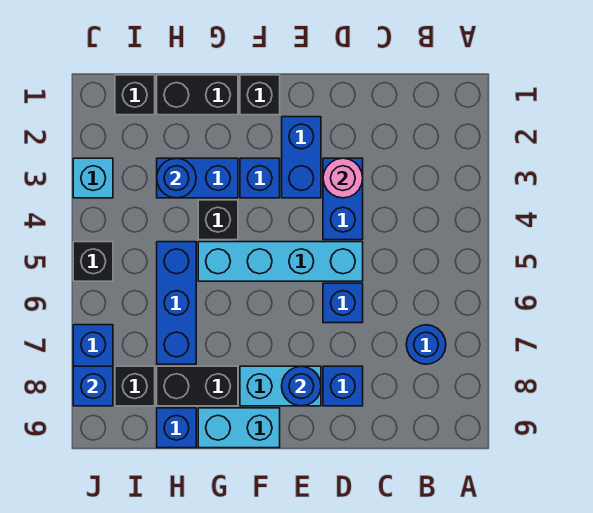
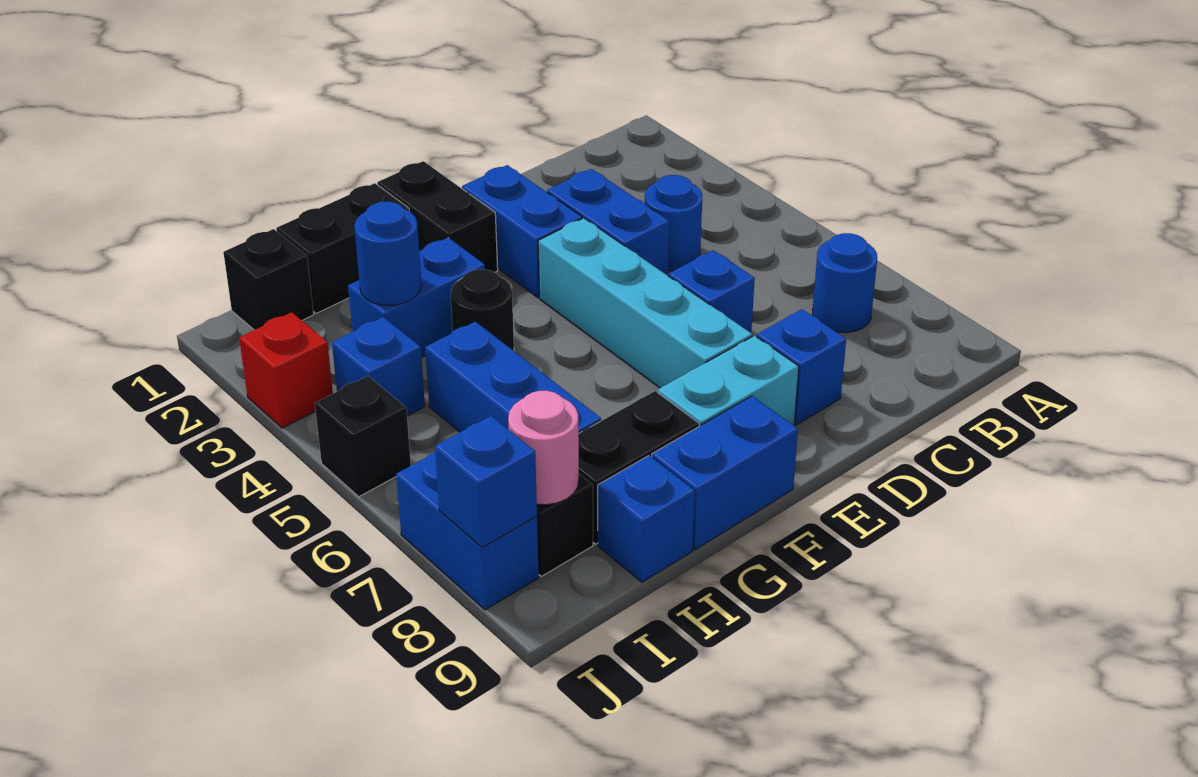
pink 1x1 round brick [323,158,363,198] -> pink 1x1 round brick moved to [508,391,579,505]
cyan 1x4 brick [198,242,363,281] -> cyan 1x4 brick turned to [538,218,752,388]
blue 1x1 round brick [282,366,321,406] -> blue 1x1 round brick moved to [645,175,702,271]
black 1x1 brick [240,75,280,115] -> black 1x2 brick [377,161,498,272]
blue 1x1 brick [240,158,280,198] -> blue 1x1 brick moved to [332,317,425,416]
cyan 1x2 brick [198,408,280,448] -> blue 1x2 brick [652,396,798,550]
black 1x1 brick [198,200,238,240] -> black 1x1 round brick [451,269,514,351]
cyan 1x1 brick [73,158,113,198] -> red 1x1 brick [239,312,333,428]

